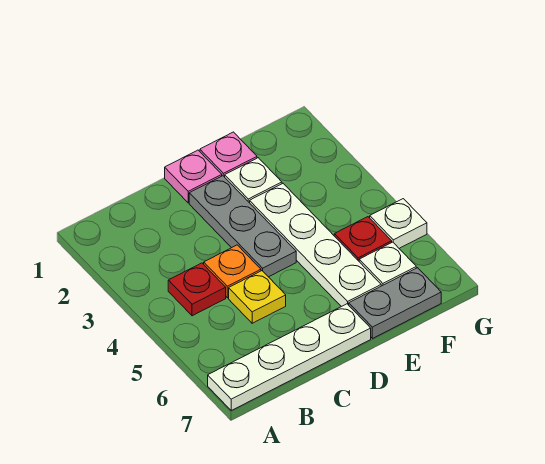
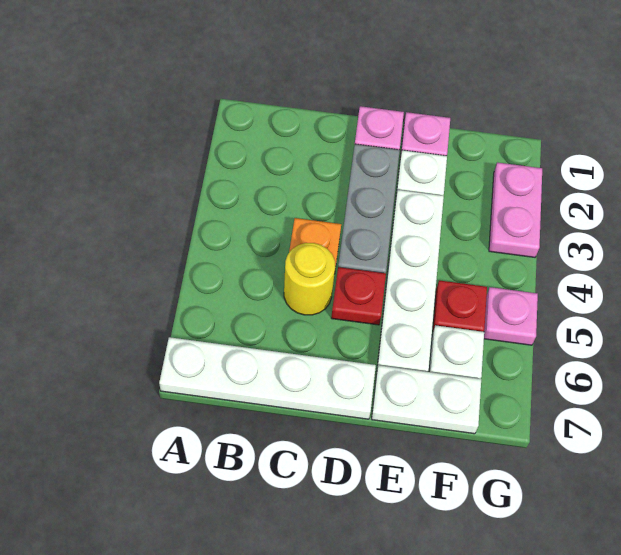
red 1x1 plate [168,263,226,316] -> red 1x1 plate moved to [331,267,386,325]
yellow 1x1 plate [229,271,286,323] -> yellow 1x1 round brick [284,243,335,315]
grey 1x2 plate [349,268,441,339] -> white 1x2 plate [372,365,481,434]
none -> pink 1x2 plate [489,162,542,257]
white 1x1 plate [370,199,427,248] -> pink 1x1 plate [484,287,538,345]

